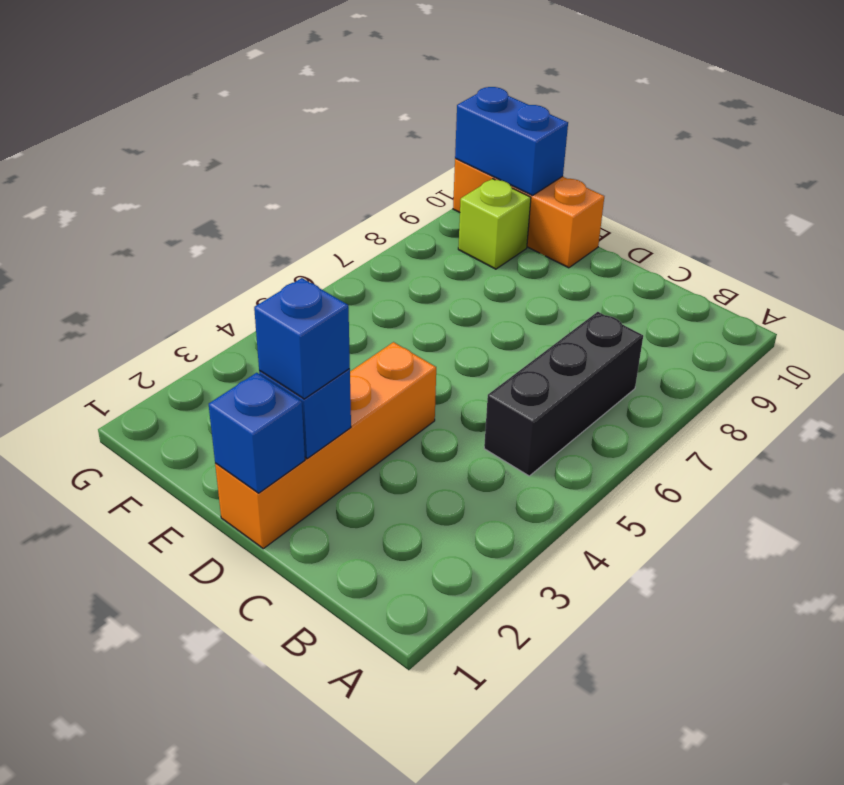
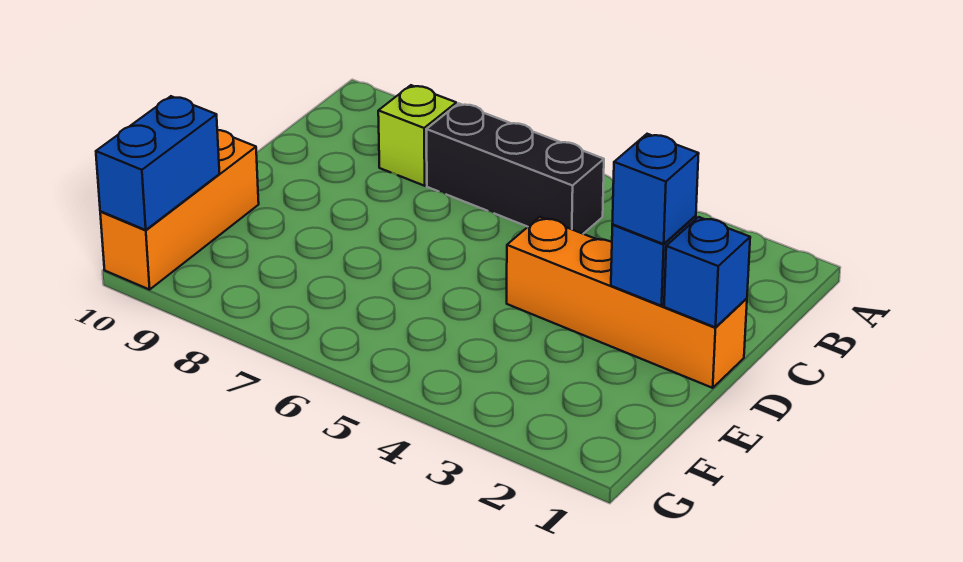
lime 1x1 brick [458,179,531,269] -> lime 1x1 brick moved to [378,85,456,186]

